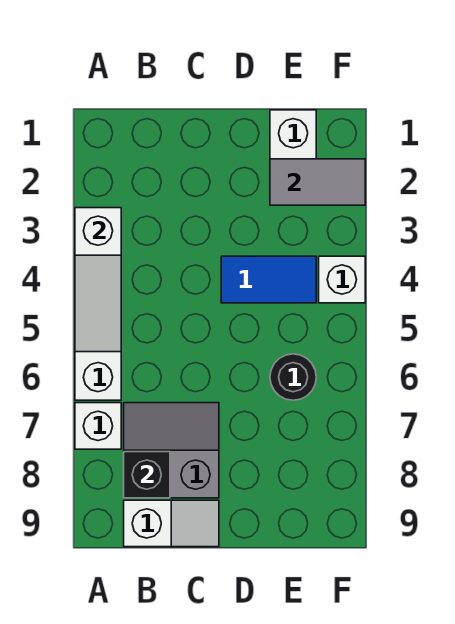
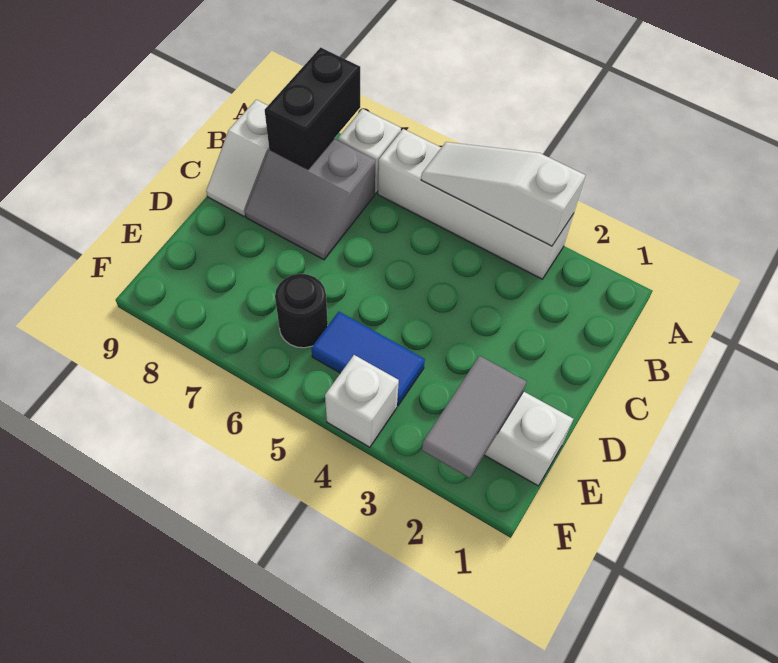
grey 2x2 slope [124,403,219,498] -> grey 2x2 slope turned to [245,139,376,260]
black 1x1 brick [124,452,170,498] -> black 1x2 brick [265,48,360,169]
blue 1x2 tile [221,256,316,303] -> blue 1x2 tile turned to [311,312,425,406]

